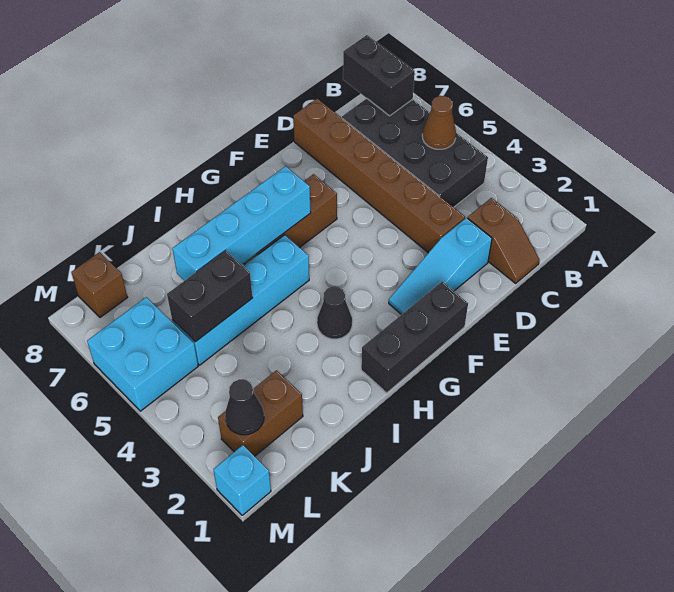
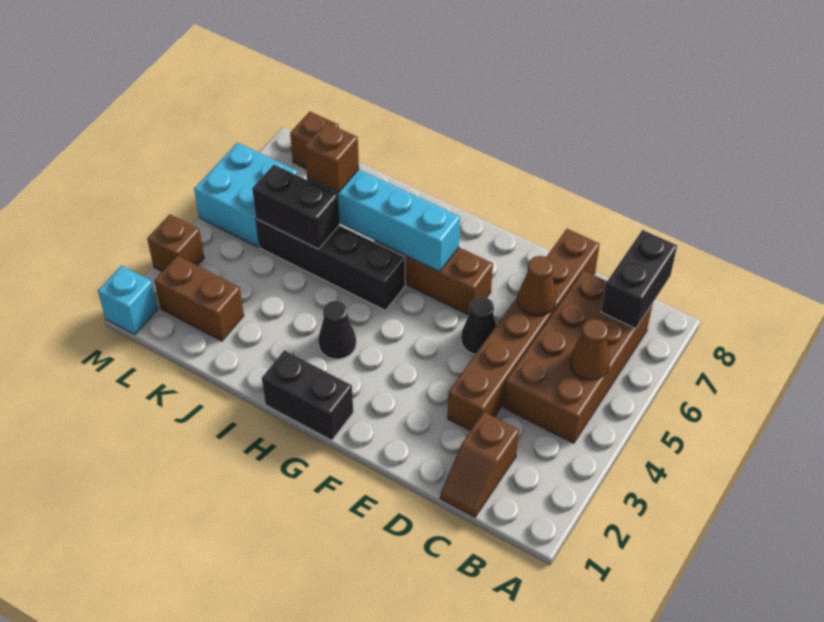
black 2x4 brick [342,99,488,207] -> brown 2x4 brick [503,270,653,443]
cyan 1x3 slope [389,218,492,315] -> none
none -> brown 1x1 cone [518,256,556,316]
black 1x3 brick [361,282,468,393] -> black 1x2 brick [262,350,353,440]
cyan 1x4 brick [172,235,309,365] -> black 1x4 brick [256,219,405,310]
none -> brown 1x1 brick [305,123,359,193]
black 1x1 cone [225,379,264,435] -> black 1x1 cone moved to [461,297,496,354]
none -> brown 1x1 brick [147,215,204,271]

